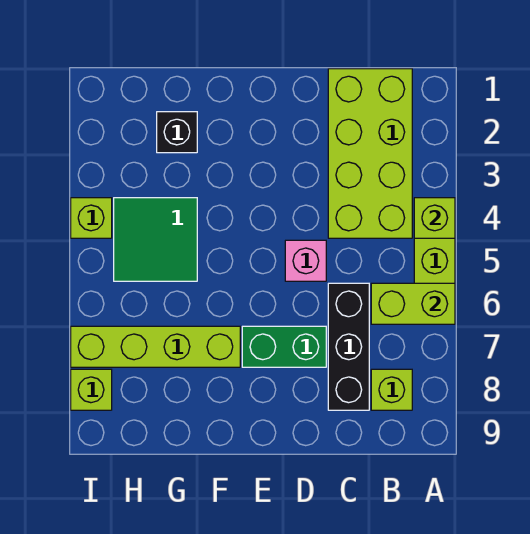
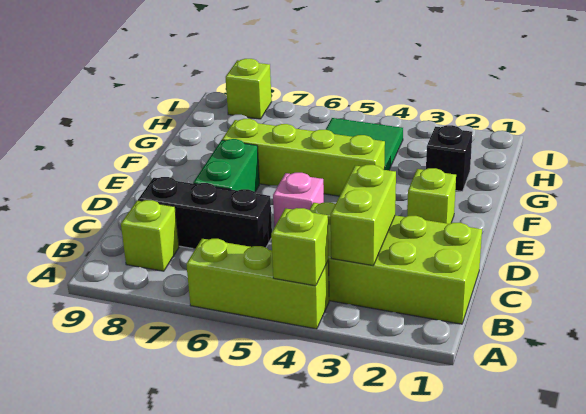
lime 1x2 brick [371,283,455,324] -> lime 1x2 brick moved to [331,165,396,265]
lime 1x4 brick [71,326,240,367] -> lime 1x4 brick turned to [222,119,385,196]
lime 1x1 brick [71,198,112,238] -> lime 1x1 brick moved to [407,168,456,224]

